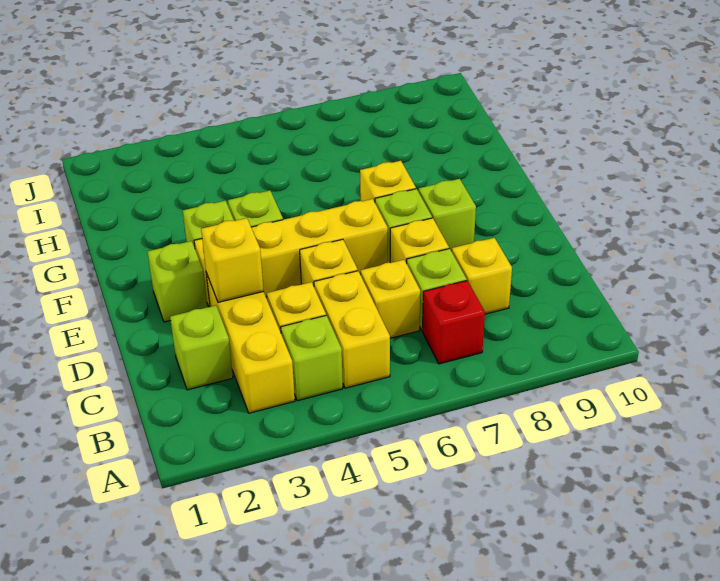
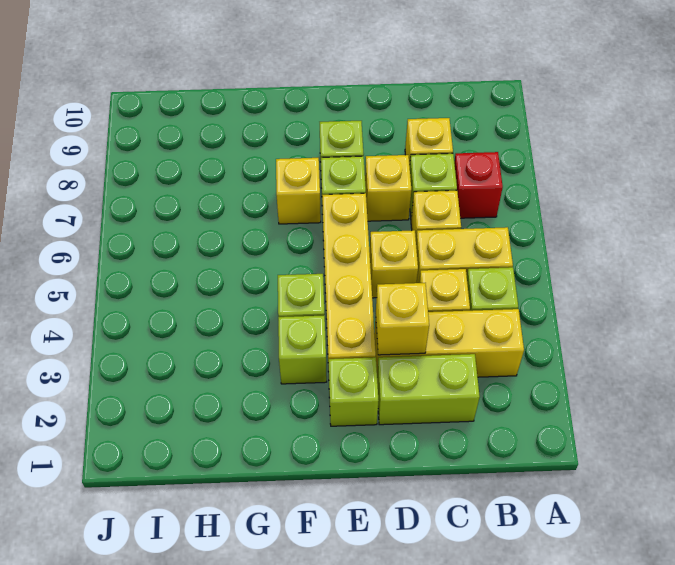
lime 1x1 brick [170,305,233,390] -> lime 1x2 brick [377,354,480,425]

